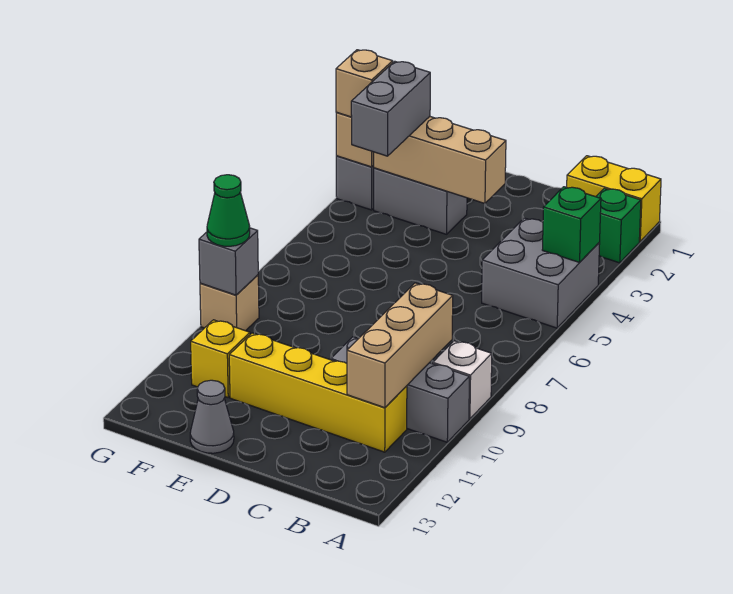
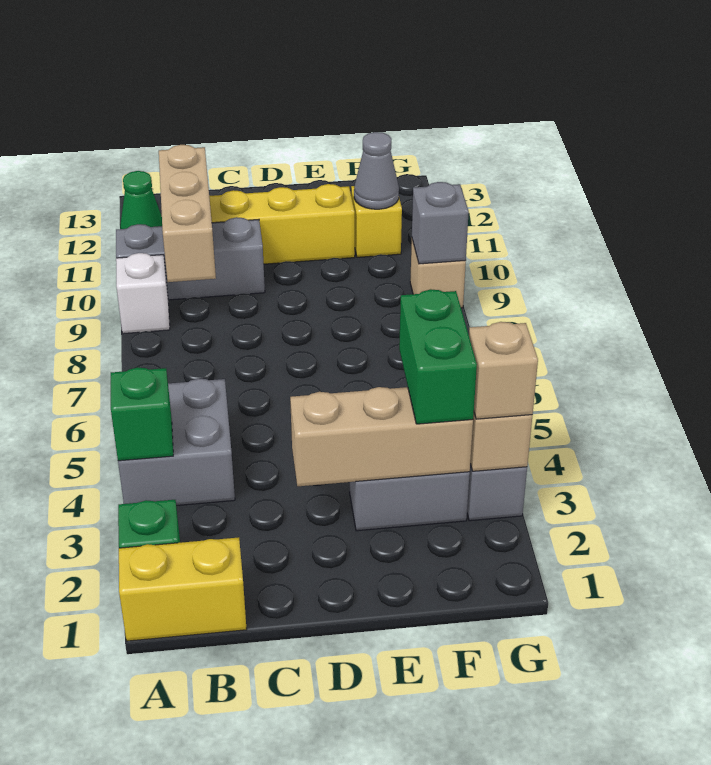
grey 1x1 cone [190,380,234,453] -> grey 1x1 cone moved to [354,132,399,209]
grey 1x2 brick [351,61,430,156] -> green 1x2 brick [399,289,477,424]
green 1x1 cone [207,175,250,246] -> green 1x1 cone moved to [120,171,162,229]

